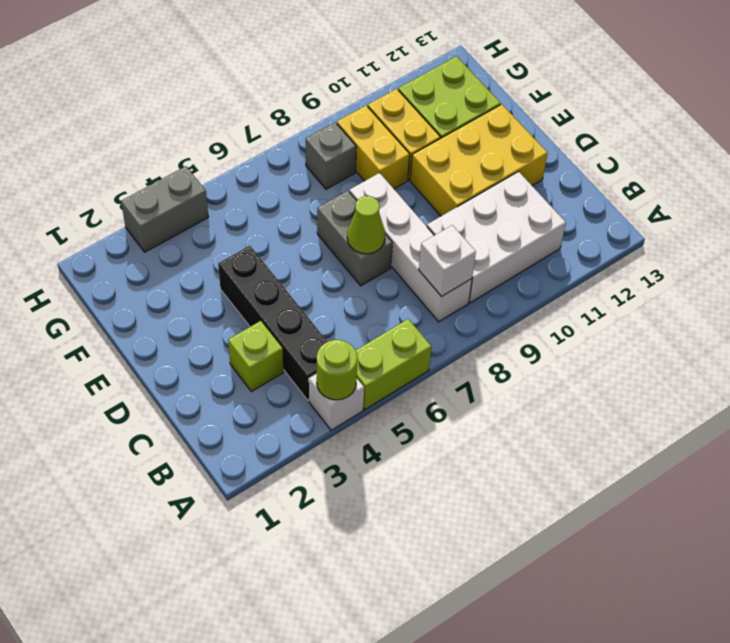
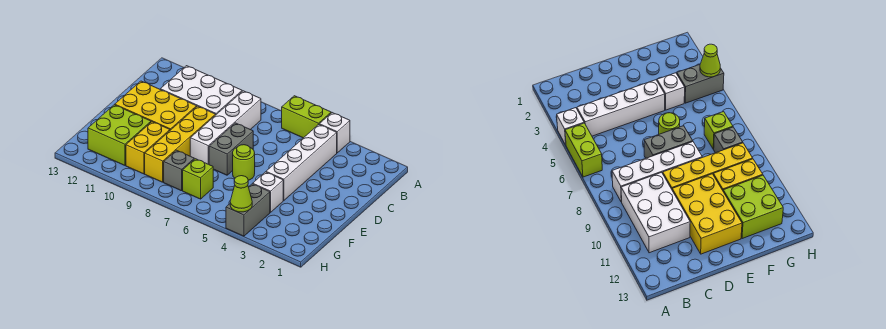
lime 1x1 round brick [317,340,357,400] -> lime 1x1 round brick moved to [233,145,255,180]
black 1x4 brick [218,246,327,401] -> white 1x4 brick [266,125,337,201]
white 1x1 brick [419,225,476,297] -> white 1x1 brick moved to [253,172,283,212]
lime 1x1 brick [228,321,284,392] -> lime 1x1 brick moved to [183,159,213,199]
lime 1x1 cone [347,196,385,254] -> lime 1x1 cone moved to [230,176,252,212]
yellow 1x2 brick [337,106,410,189] -> yellow 1x4 brick [145,106,216,182]
grey 1x2 brick [121,166,208,252] -> grey 1x2 brick turned to [226,184,270,236]

